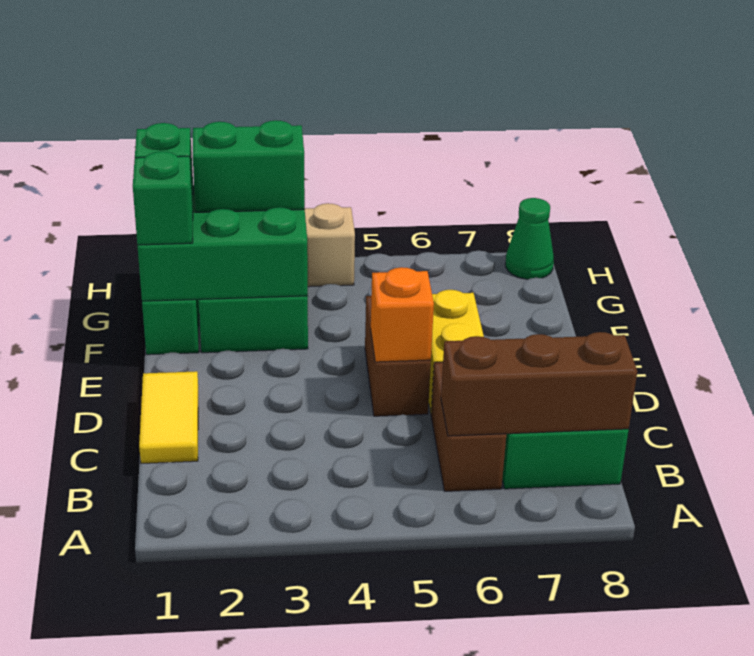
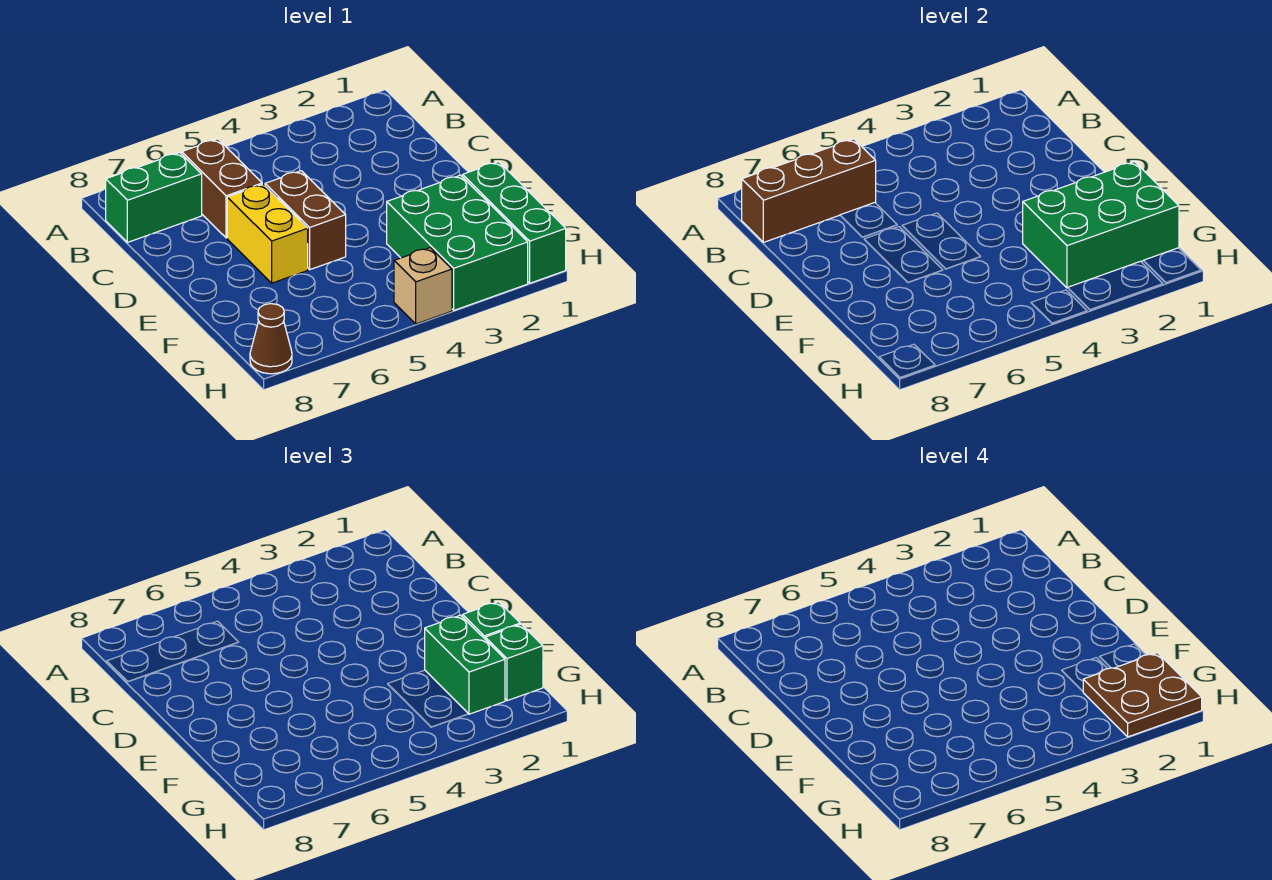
yellow 1x2 tile [139,371,198,463] -> none
orange 1x1 brick [371,267,434,362] -> none
none -> brown 2x2 plate [1083,653,1202,737]
green 1x2 brick [193,120,305,212] -> green 1x2 brick turned to [425,615,505,714]
green 1x1 cone [505,198,554,279] -> brown 1x1 cone [250,304,292,374]

